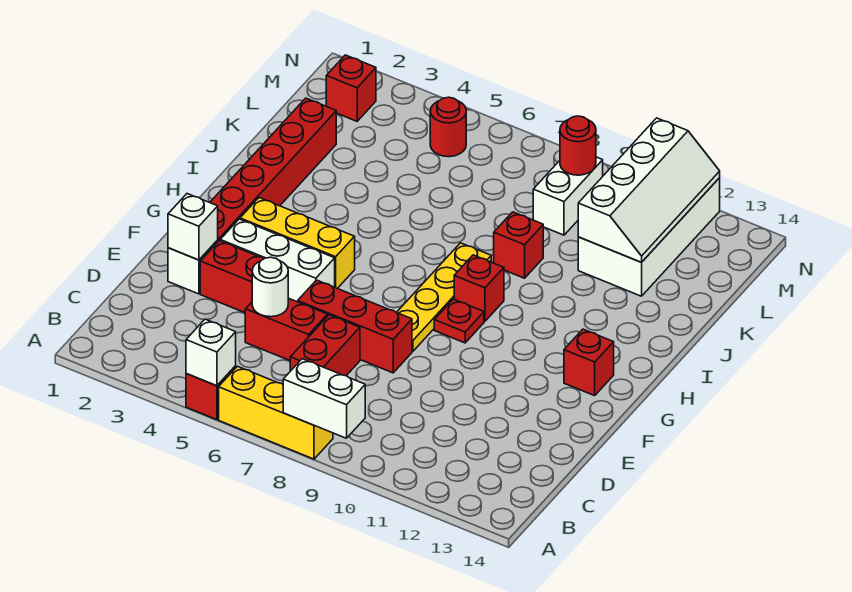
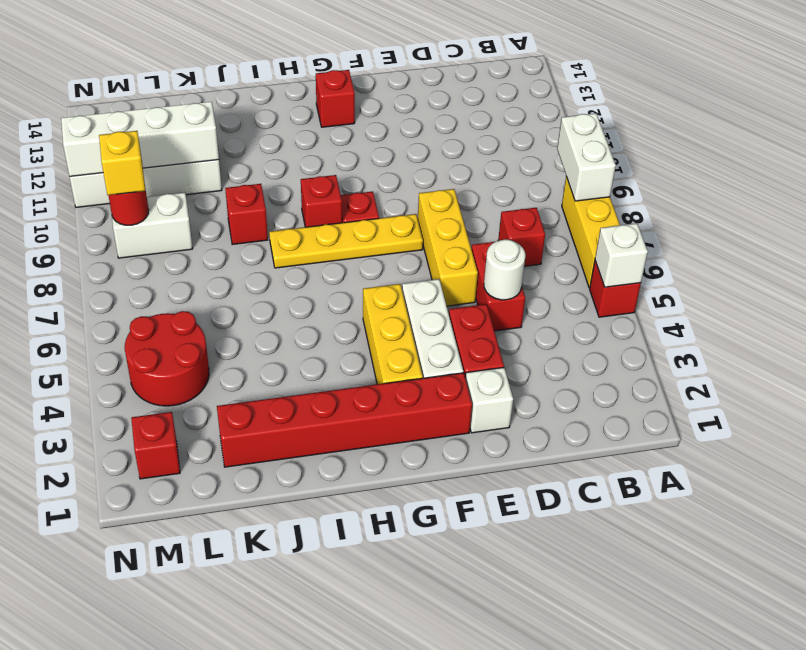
red 1x2 brick [290,315,360,376] -> red 1x1 brick [498,208,545,266]
white 1x1 brick [168,194,218,260] -> none
red 1x3 brick [298,280,412,373] -> yellow 1x3 brick [418,189,478,306]
red 1x1 round brick [430,97,466,157] -> red 2x2 round brick [125,311,209,406]
none -> yellow 1x1 brick [99,131,145,195]

